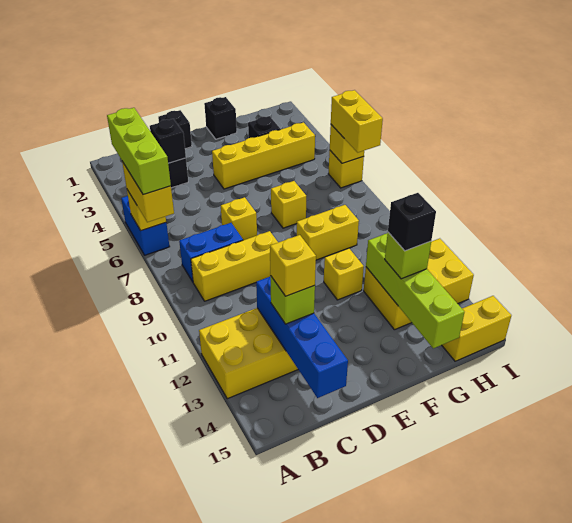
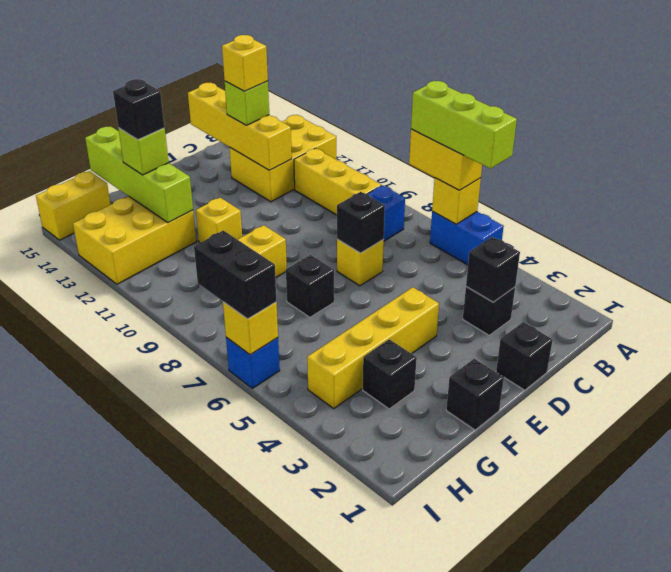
yellow 1x3 brick [191,231,278,301] -> yellow 1x3 brick turned to [294,148,381,215]
blue 1x4 brick [256,277,348,398] -> yellow 1x4 brick [188,83,292,170]
none -> black 1x1 brick [337,192,385,253]
yellow 1x1 brick [271,181,306,228] -> black 1x1 brick [286,255,334,317]
yellow 1x1 brick [328,150,364,188] -> blue 1x1 brick [226,337,280,388]
yellow 1x2 brick [331,90,383,152] -> black 1x2 brick [194,231,276,319]

